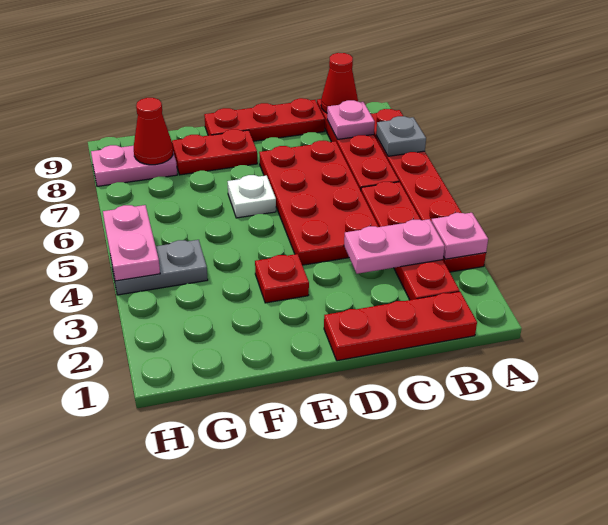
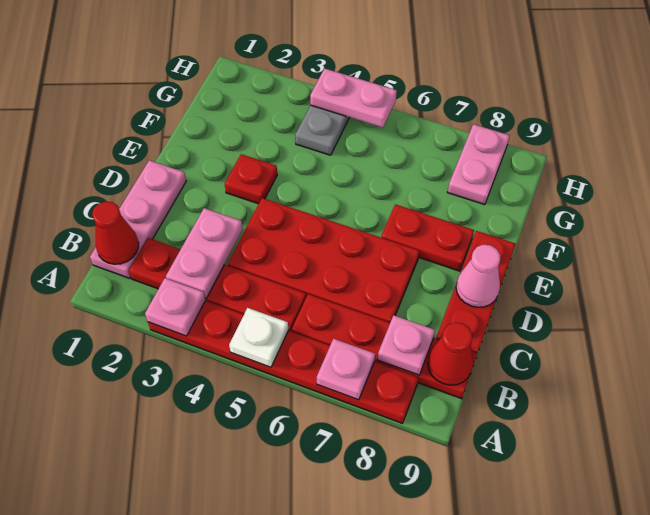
grey 1x1 plate [376,116,426,156] -> pink 1x1 plate [317,339,375,400]
red 1x3 plate [324,292,477,361] -> pink 1x3 plate [90,160,186,278]
none -> pink 1x1 cone [456,245,500,307]
white 1x1 plate [228,175,276,218] -> white 1x1 plate moved to [229,308,289,367]
red 1x2 plate [172,129,257,175] -> red 1x2 plate turned to [381,204,474,271]
red 1x1 cone [134,98,173,165] -> red 1x1 cone moved to [92,202,139,264]

